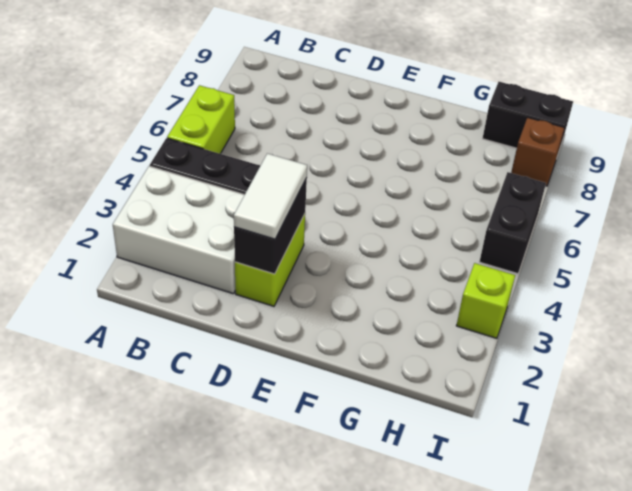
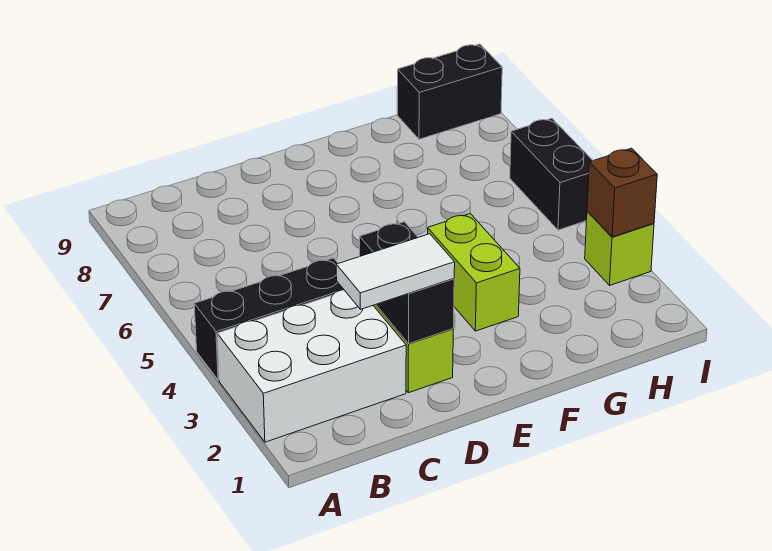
lime 1x2 brick [167,85,235,154] -> lime 1x2 brick moved to [428,214,520,331]
white 1x2 tile [234,153,307,239] -> white 1x2 tile turned to [336,234,455,309]
brown 1x1 brick [511,117,565,186] -> brown 1x1 brick moved to [587,148,657,237]

